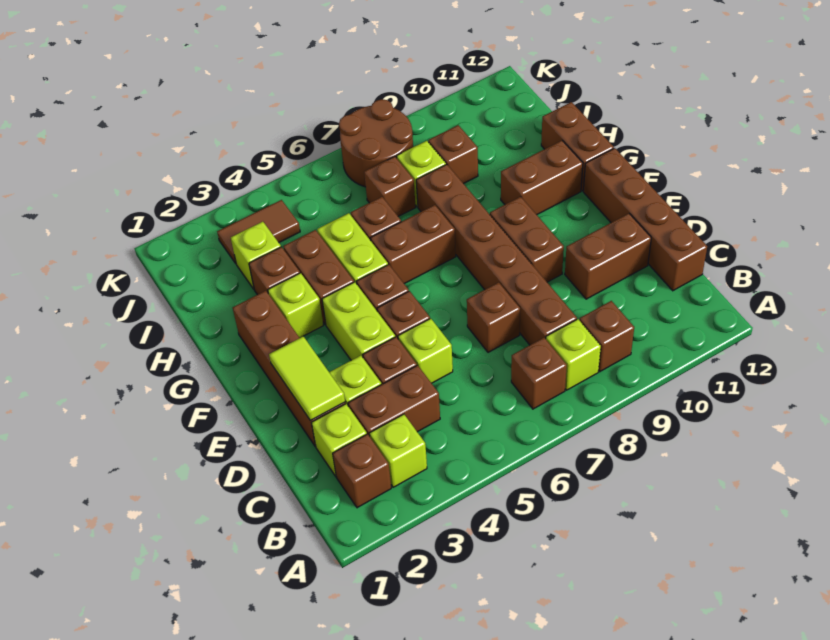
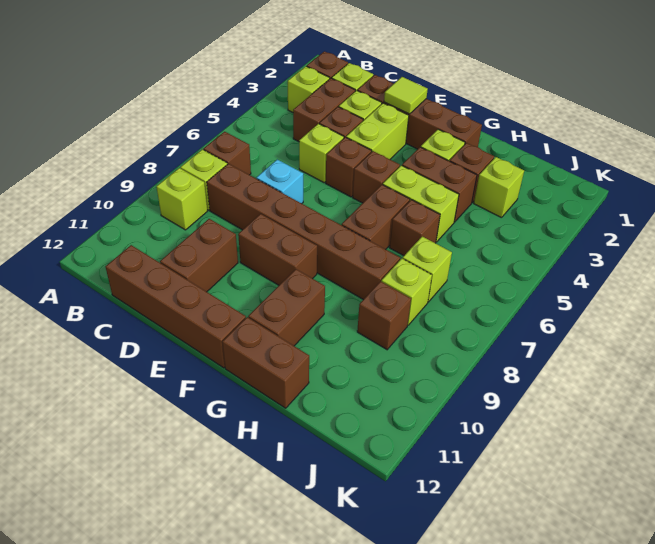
brown 1x1 brick [580,301,634,371] -> lime 1x1 brick [157,168,207,230]
lime 1x2 tile [269,336,345,421] -> lime 1x1 tile [384,77,428,114]
brown 1x1 brick [467,282,520,352] -> cyan 1x1 brick [257,159,303,203]
lime 1x2 brick [322,282,395,360] -> lime 1x2 brick turned to [346,103,409,159]
brown 1x1 brick [364,157,416,216] -> lime 1x1 brick [402,236,452,302]
brown 1x2 tile [217,200,300,263] -> none
brown 2x2 round brick [339,99,413,187] -> none

